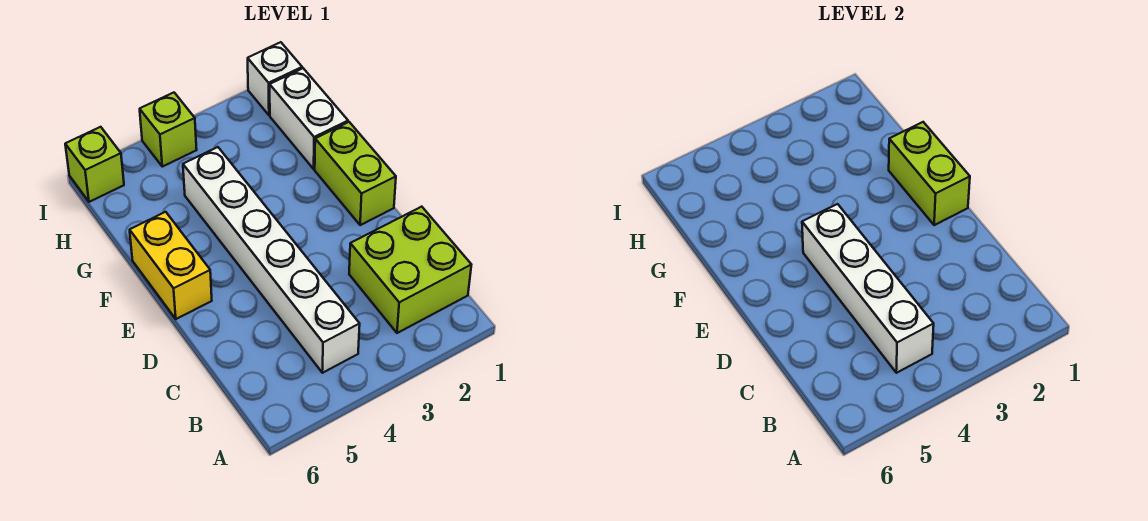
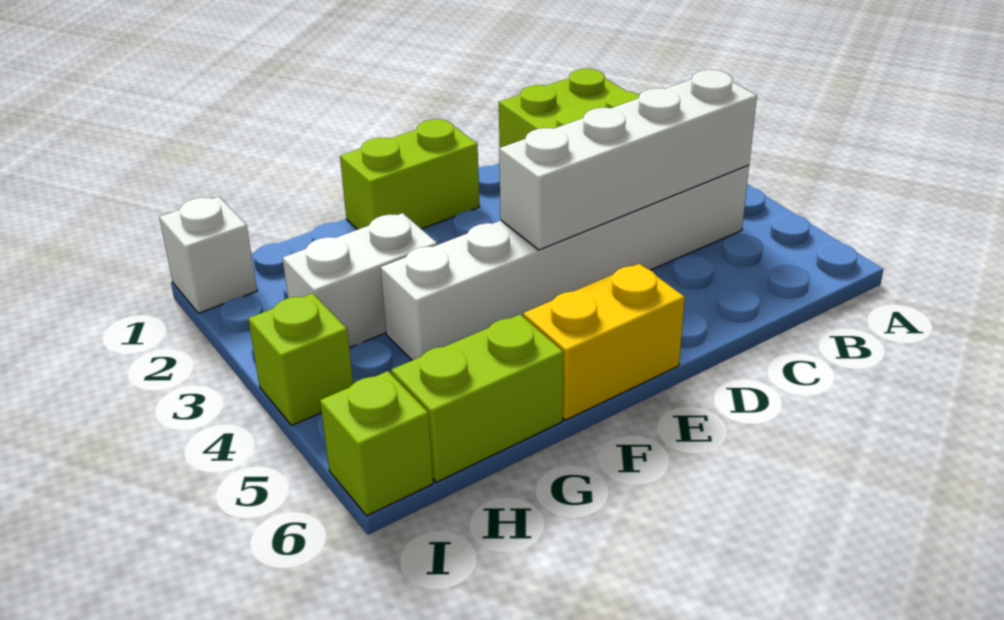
lime 1x2 brick [889,122,970,225] -> lime 1x2 brick moved to [391,315,563,482]
white 1x2 brick [270,68,348,169] -> white 1x2 brick moved to [283,213,437,348]

